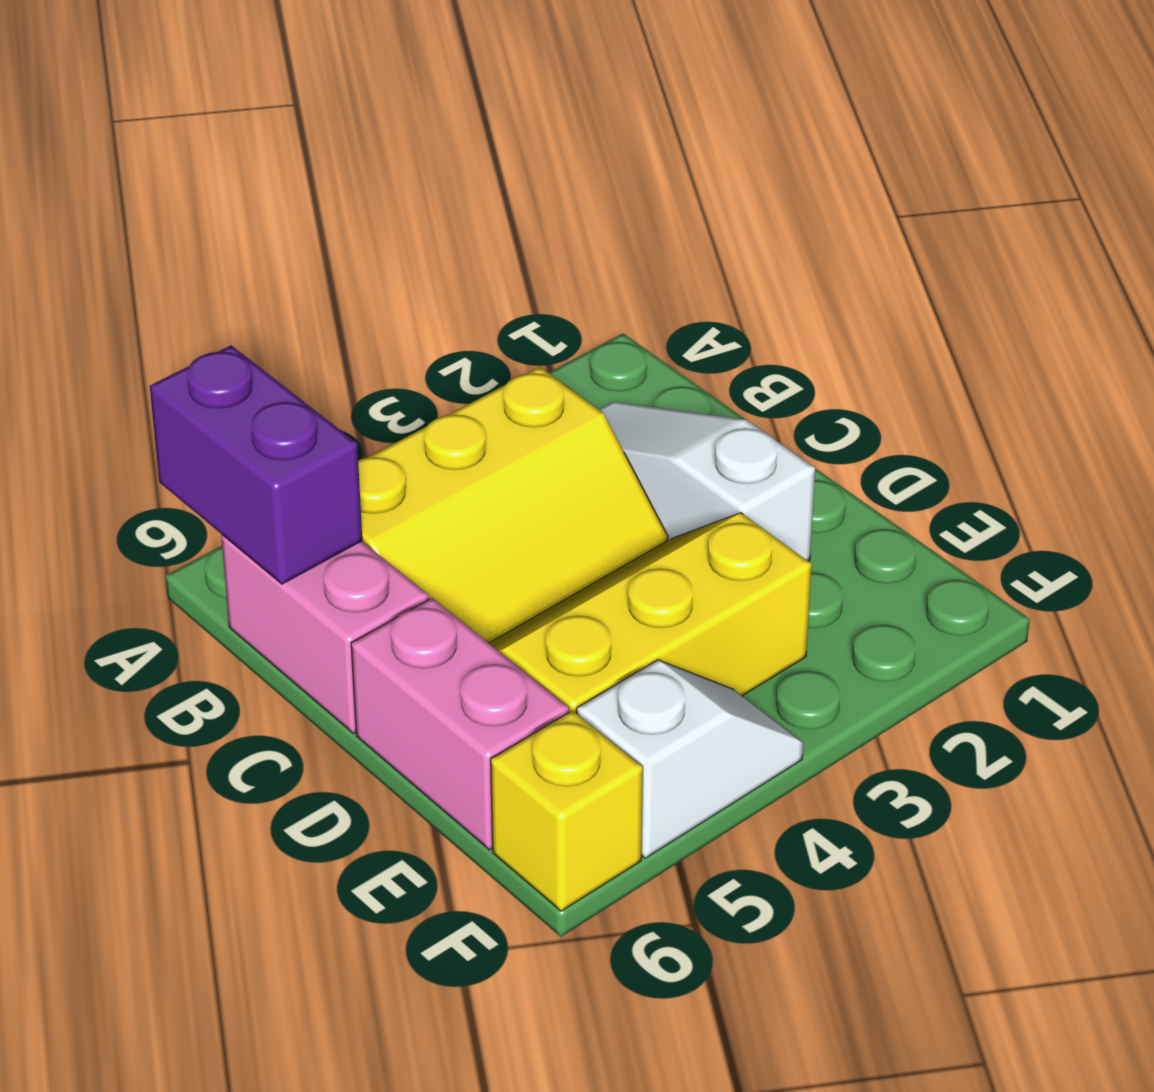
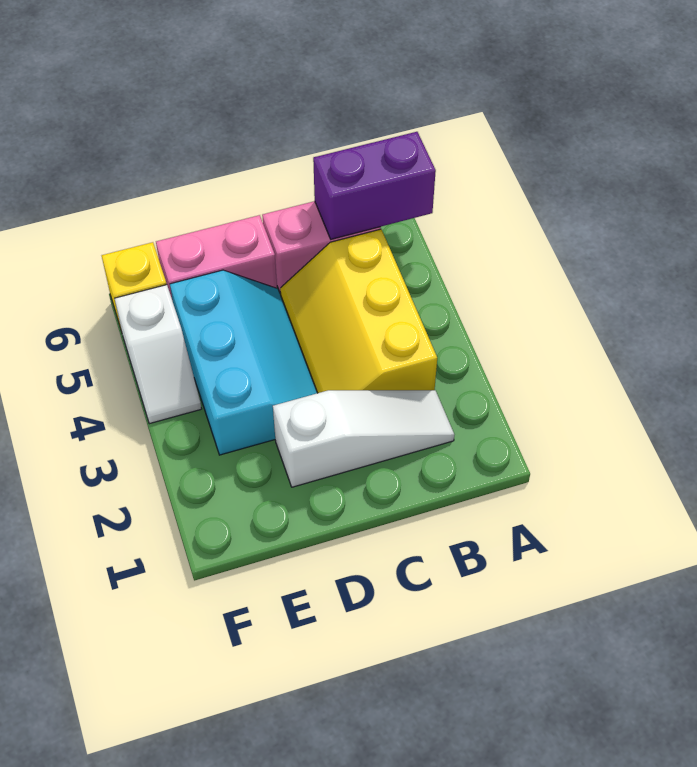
yellow 2x3 slope [489,513,812,714] -> cyan 2x3 slope [170,270,317,455]

